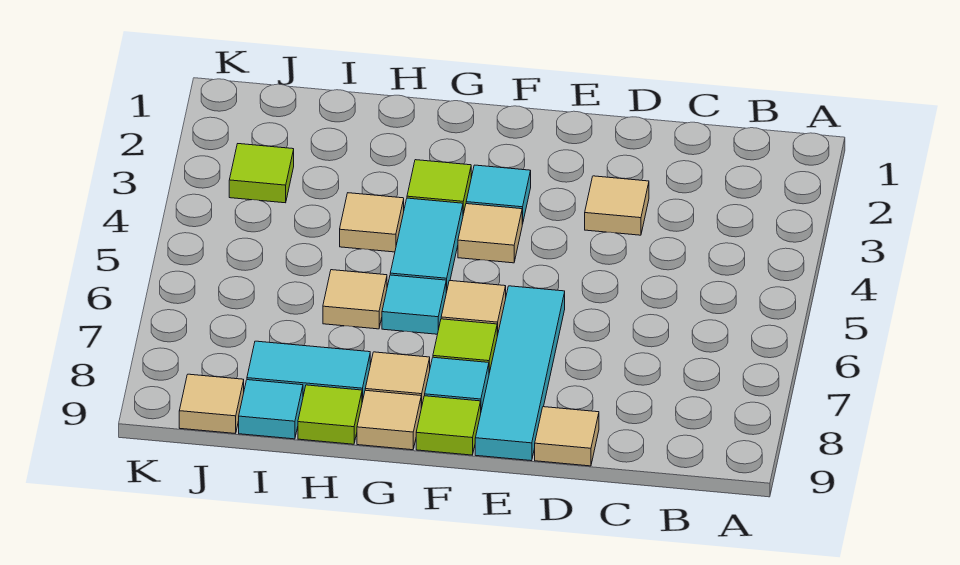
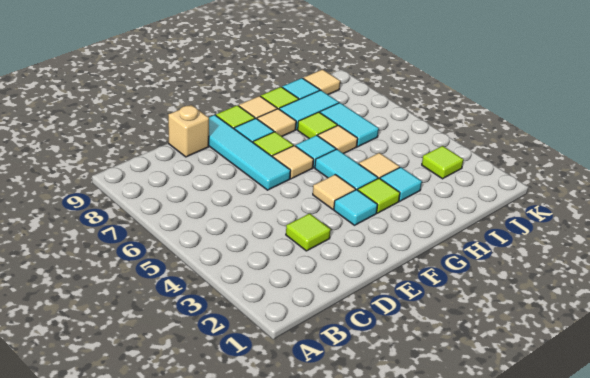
tan 1x1 tile [585,176,649,235] -> lime 1x1 tile [286,213,331,251]
tan 1x1 tile [535,407,599,466] -> tan 1x1 brick [168,105,209,157]
none -> cyan 1x1 tile [380,167,422,201]
none -> lime 1x1 tile [298,112,337,139]
none -> cyan 1x2 tile [320,103,379,147]

